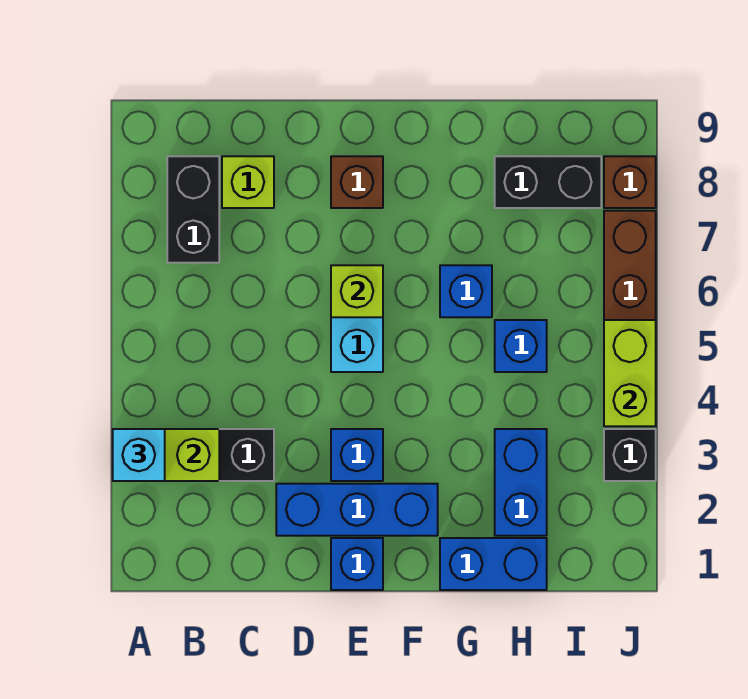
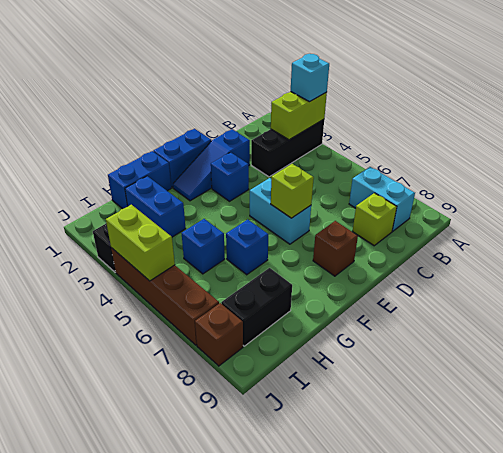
black 1x2 brick [167,156,219,263] -> cyan 1x2 brick [349,167,415,231]
blue 1x3 brick [276,484,438,536] -> blue 1x3 slope [173,129,250,201]
blue 1x1 brick [331,538,383,590] -> blue 1x2 brick [153,129,211,188]

